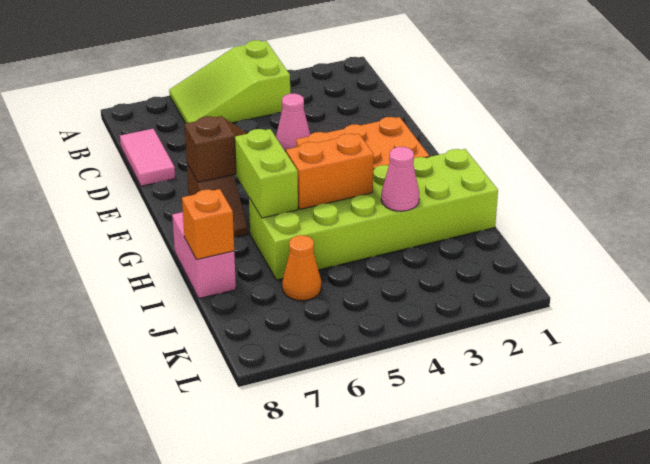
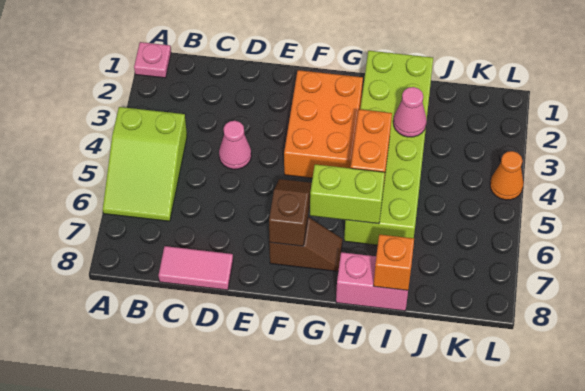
none -> pink 1x1 plate [134,42,171,78]
orange 1x1 cone [282,235,321,301] -> orange 1x1 cone moved to [490,151,524,200]

